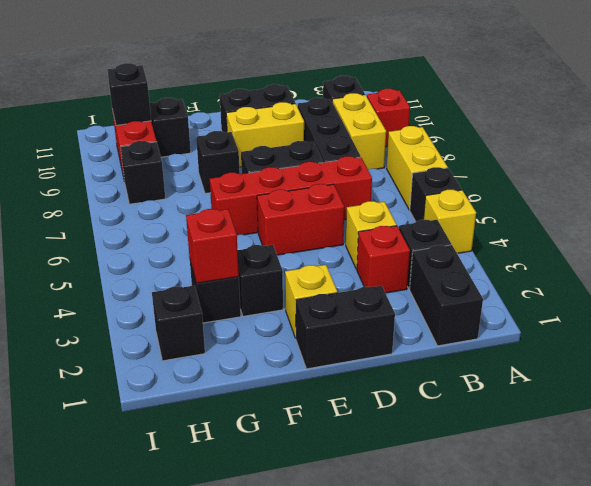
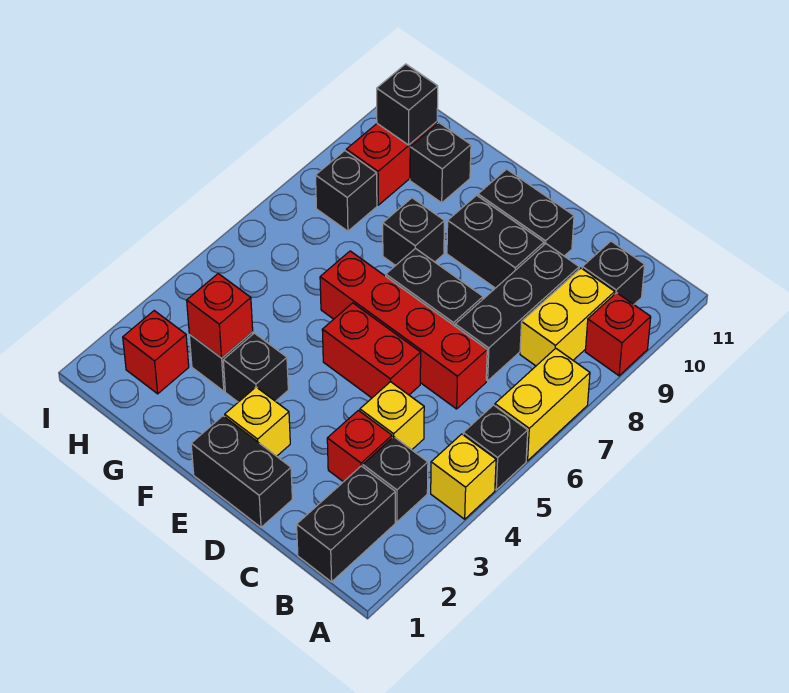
yellow 1x2 brick [226,102,304,167] -> black 1x2 brick [447,195,544,288]
black 1x1 brick [152,286,205,361] -> red 1x1 brick [123,311,189,394]

